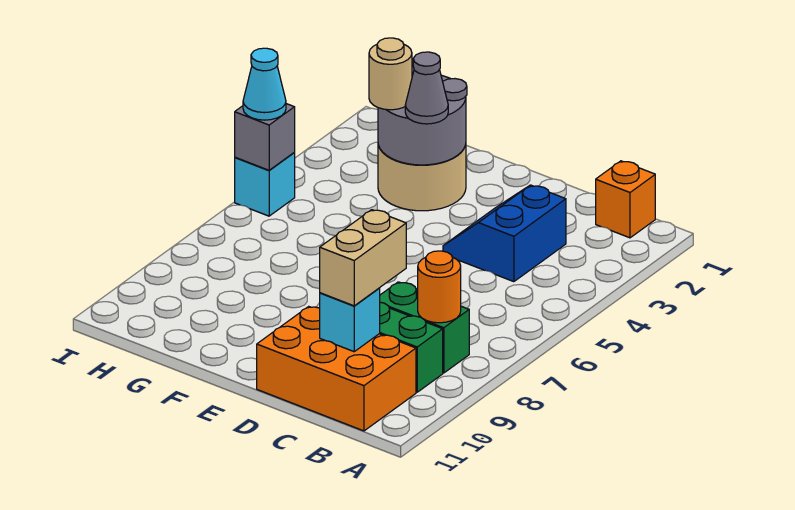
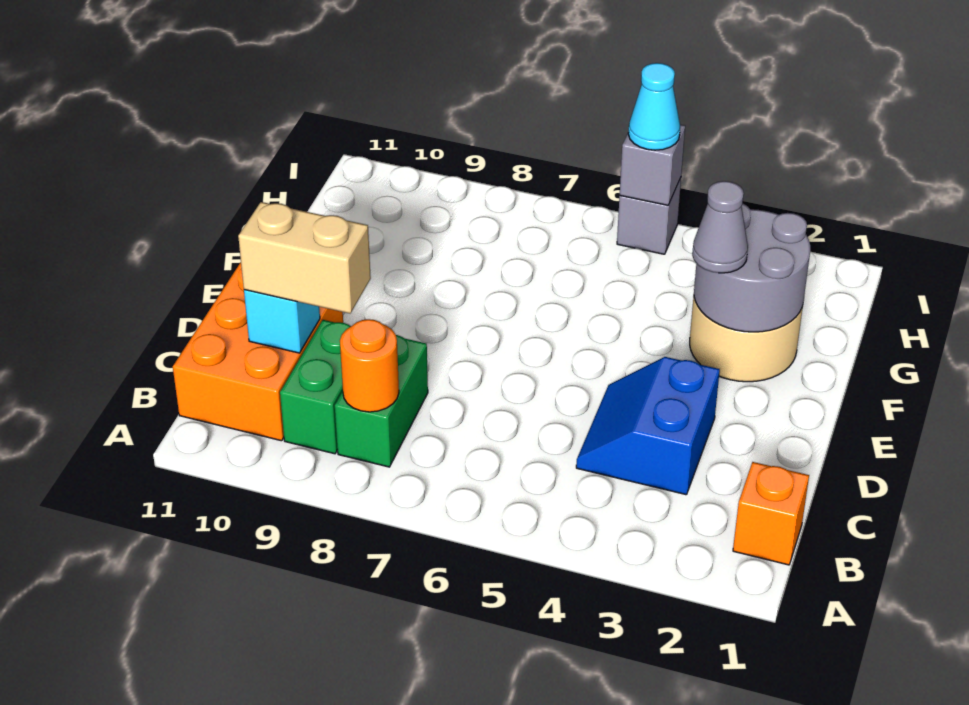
blue 2x2 slope [443,185,566,282] -> blue 2x2 slope turned to [576,357,720,495]
tan 1x1 round brick [369,38,412,110] -> none
cyan 1x1 brick [235,153,295,216] -> grey 1x1 brick [617,178,681,254]

